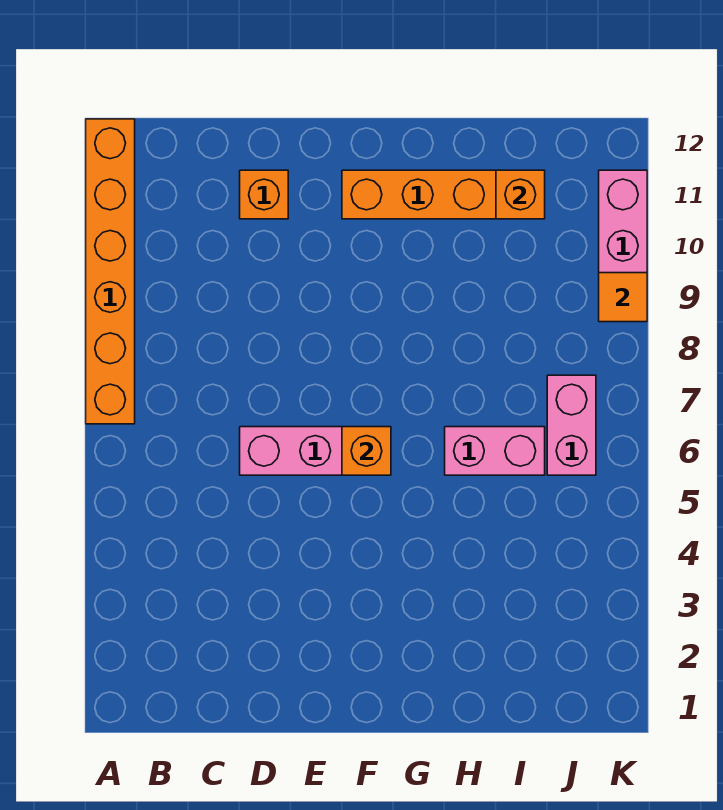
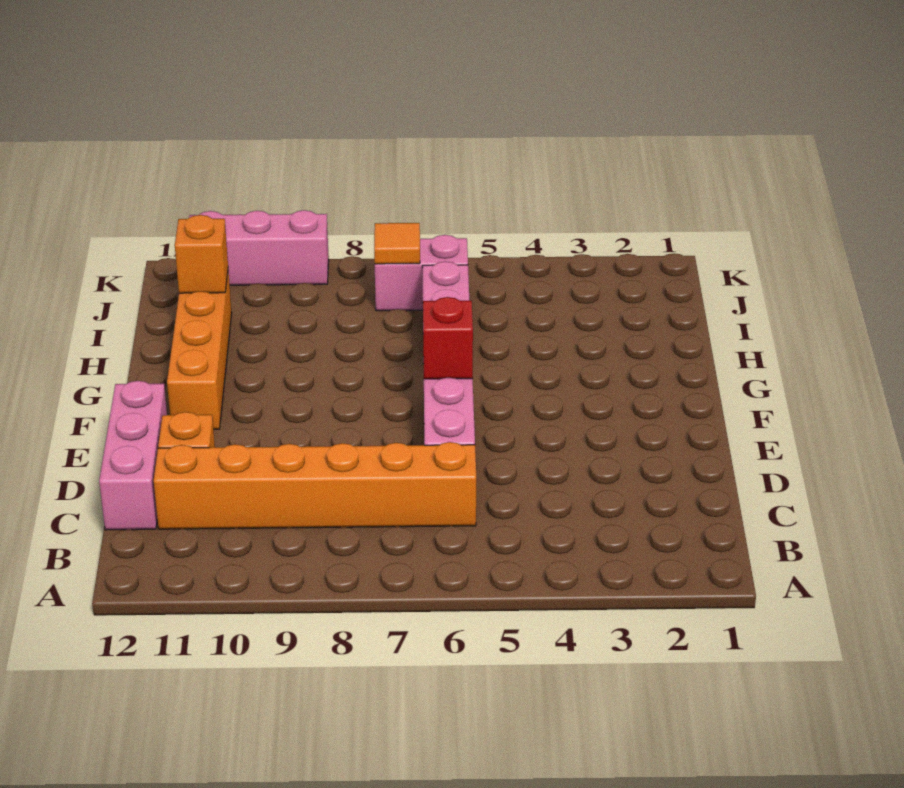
orange 1x6 brick [86,119,135,424] -> orange 1x6 brick moved to [154,442,476,529]
none -> pink 1x3 brick [99,381,167,530]
orange 1x1 brick [342,427,391,475] -> red 1x1 brick [423,297,473,379]
orange 1x1 tile [599,273,647,322] -> orange 1x1 tile moved to [374,223,420,264]

